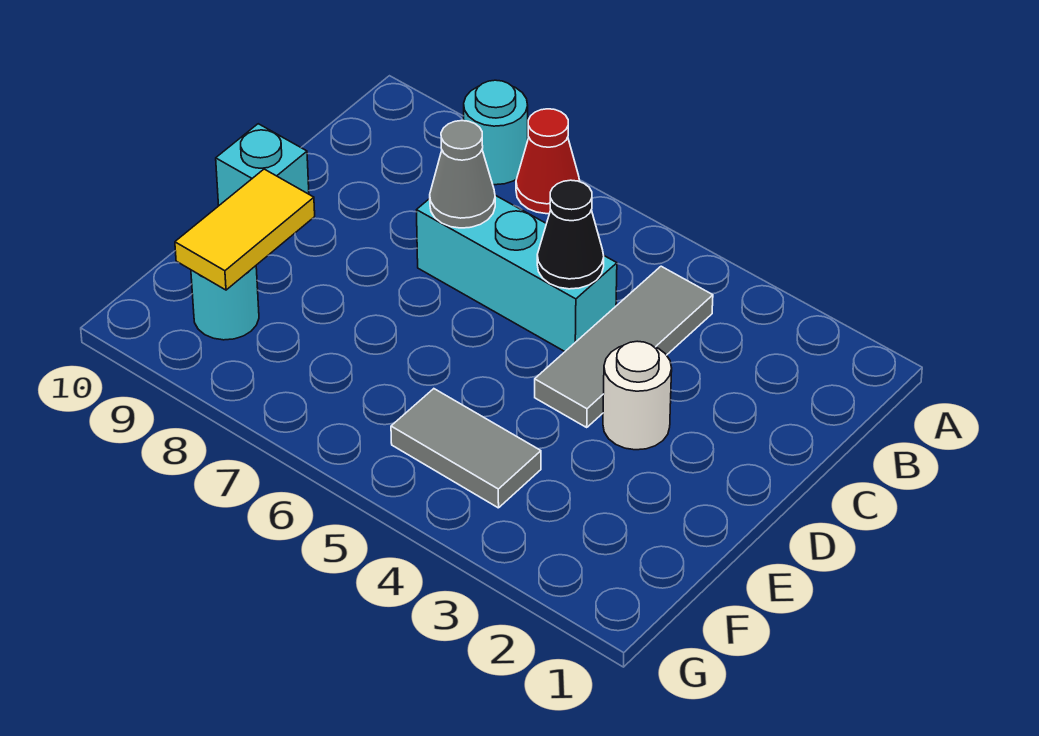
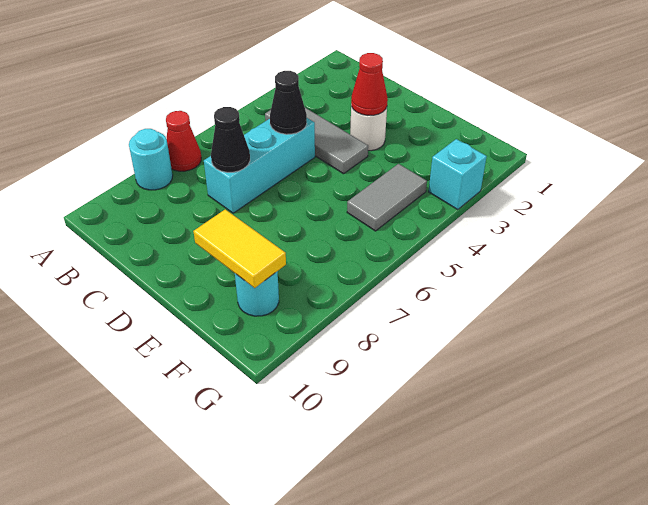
grey 1x1 cone [430,121,495,228] -> black 1x1 cone [211,107,250,172]
none -> red 1x1 cone [351,53,388,115]
cyan 1x1 brick [216,124,309,205] -> cyan 1x1 brick moved to [429,139,487,210]

